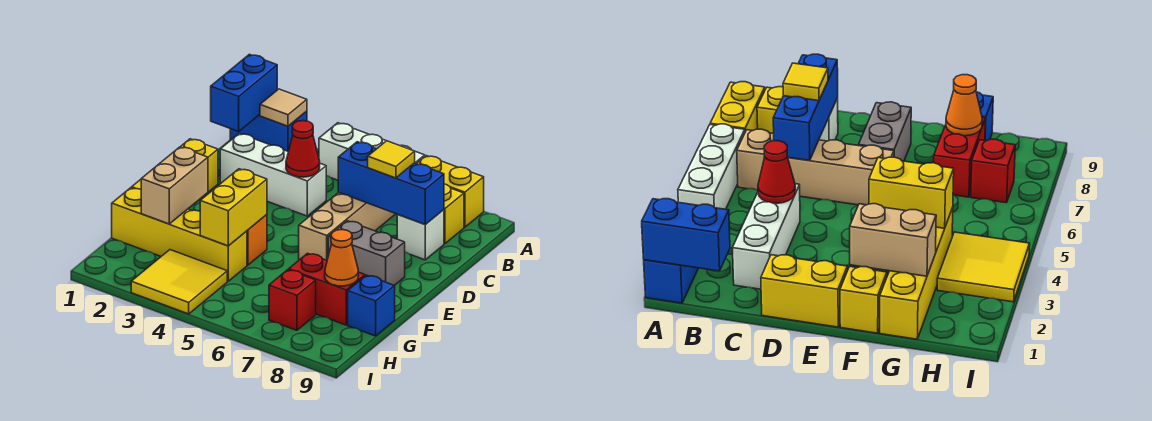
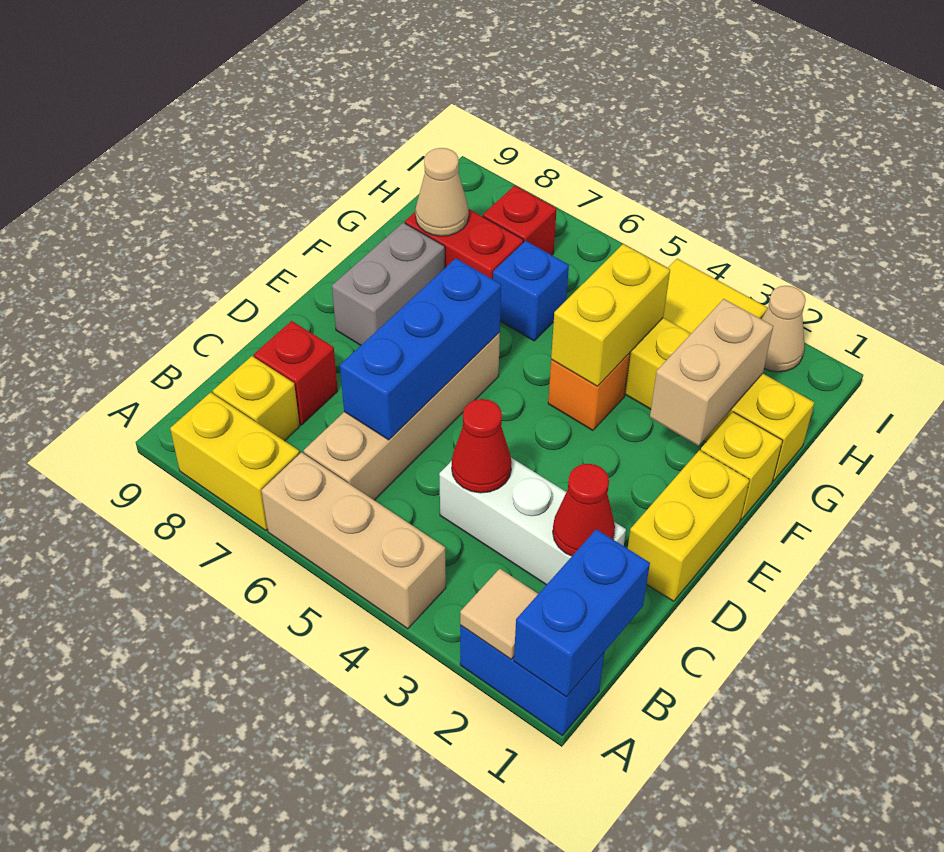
white 1x3 brick [319,123,425,180] -> tan 1x3 brick [261,452,446,629]
none -> red 1x1 cone [553,464,615,556]
blue 1x3 brick [338,142,444,224] -> blue 1x3 brick turned to [340,258,501,440]
yellow 1x1 tile [368,141,415,178] -> none
white 1x1 brick [397,210,444,260] -> red 1x1 brick [254,321,338,425]
grey 1x2 brick [328,221,405,285] -> grey 1x2 brick turned to [332,223,445,345]
orange 1x1 cone [325,230,358,286] -> tan 1x1 cone [415,148,469,236]
blue 1x1 brick [348,275,395,336] -> blue 1x1 brick moved to [493,241,569,341]
none -> tan 1x1 cone [762,286,806,372]

